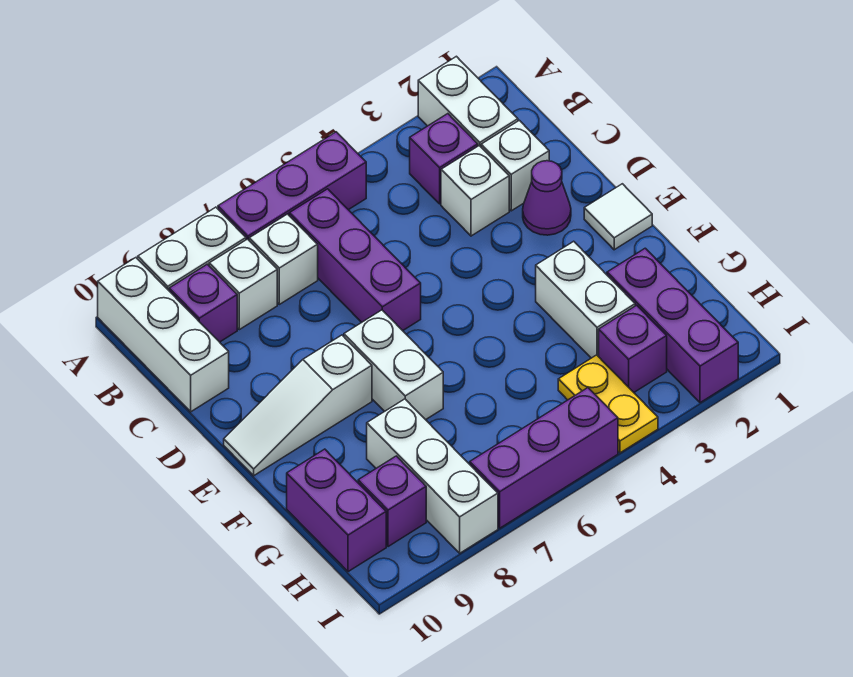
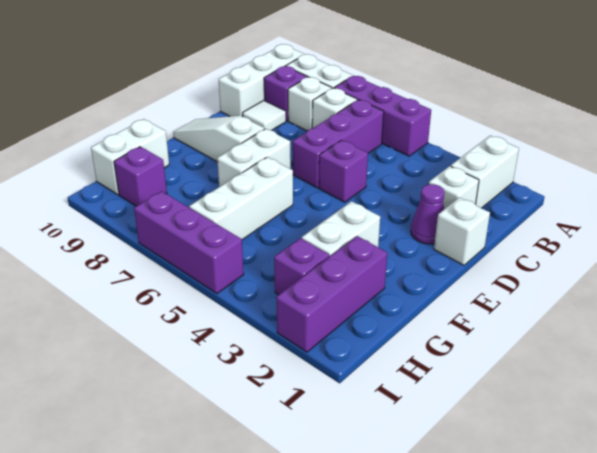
purple 1x1 brick [410,114,478,204] -> purple 1x1 brick moved to [319,140,368,202]
white 1x1 brick [441,146,509,236] -> white 1x1 brick moved to [434,198,490,265]
white 1x1 tile [584,184,652,250] -> white 1x1 tile moved to [243,100,286,130]
white 1x3 brick [367,399,498,553] -> white 1x3 brick moved to [189,157,293,240]
purple 1x2 brick [287,449,386,572] -> white 1x2 brick [91,119,169,195]
yellow 1x2 plate [558,355,658,453] -> none

